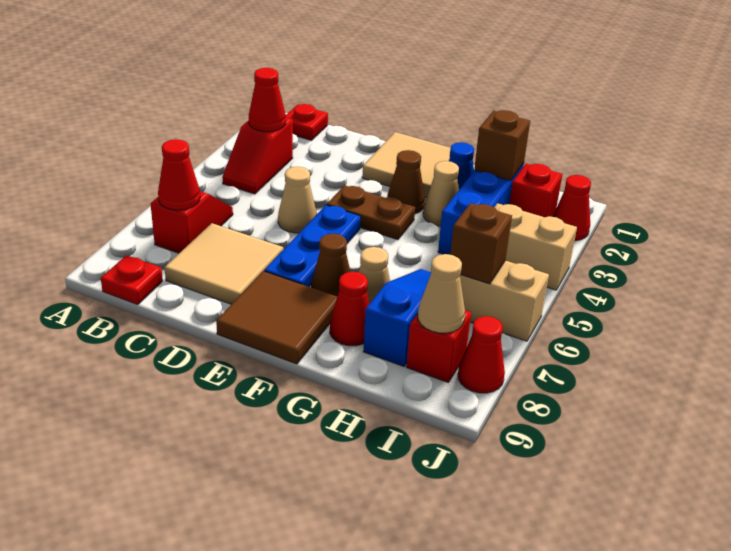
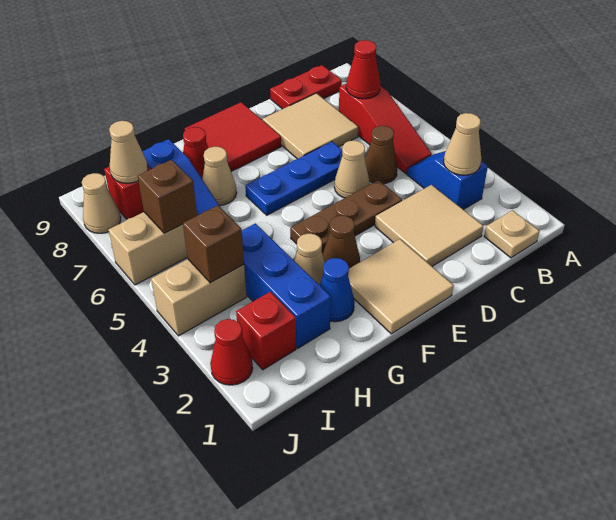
red 1x1 plate [286,104,328,140] -> tan 1x1 plate [484,210,540,258]
red 1x2 slope [222,118,293,194] -> blue 1x2 slope [407,151,488,210]
red 1x1 cone [249,68,286,132] -> tan 1x1 cone [444,113,481,175]
red 1x2 slope [150,191,233,253] -> red 1x3 slope [339,83,432,173]
red 1x1 plate [101,255,163,305] -> red 1x2 plate [270,65,342,109]
none -> tan 2x2 tile [375,185,483,266]
brown 1x2 plate [327,185,415,240] -> brown 1x3 plate [290,180,402,254]
blue 1x3 plate [264,205,361,287] -> blue 1x3 plate turned to [245,142,342,215]
brown 2x2 tile [216,271,337,364] -> red 2x2 tile [185,102,281,171]
brown 1x1 cone [311,234,350,296] -> brown 1x1 cone moved to [365,126,398,184]
brown 1x1 brick [474,110,530,181] -> brown 1x1 brick moved to [183,205,244,283]
red 1x1 cone [458,316,505,393] -> tan 1x1 cone [82,173,121,233]

